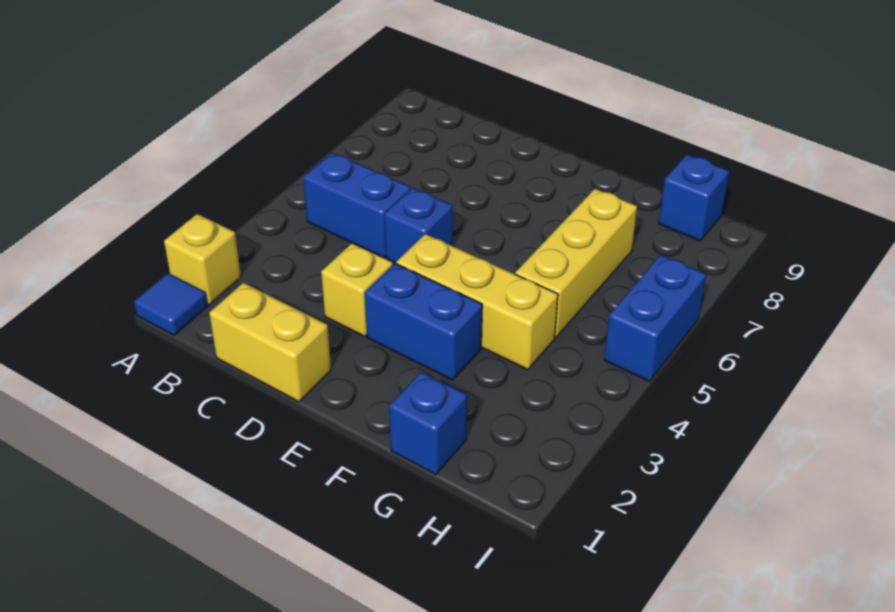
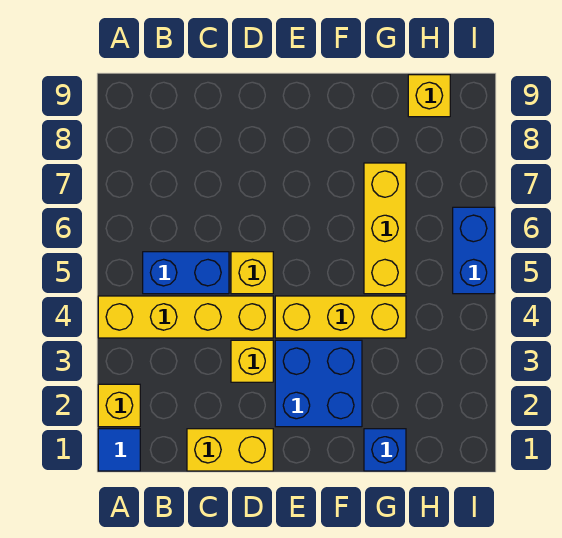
none -> yellow 1x4 brick [98,296,273,338]
blue 1x1 brick [385,188,453,263] -> yellow 1x1 brick [231,252,273,294]
blue 1x2 brick [365,263,482,380] -> blue 2x2 brick [275,340,362,427]
blue 1x1 brick [659,154,729,241] -> yellow 1x1 brick [408,75,450,117]

